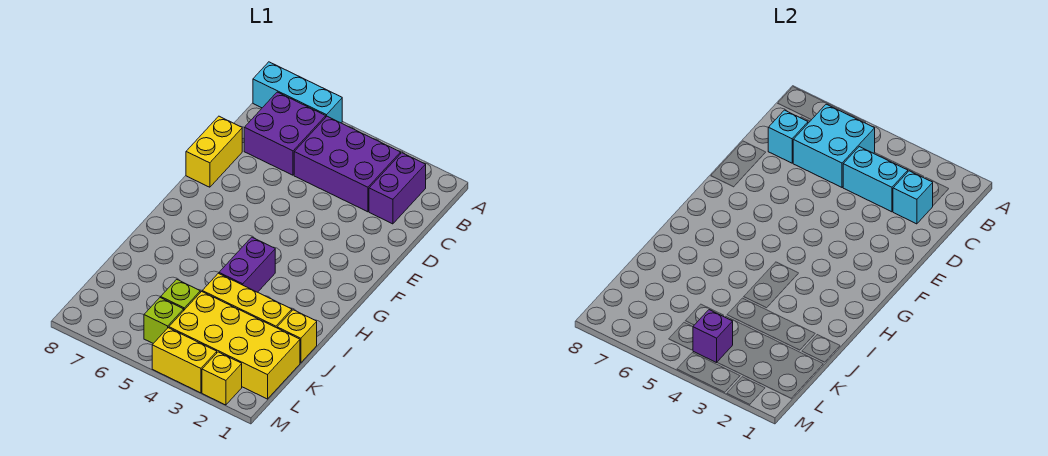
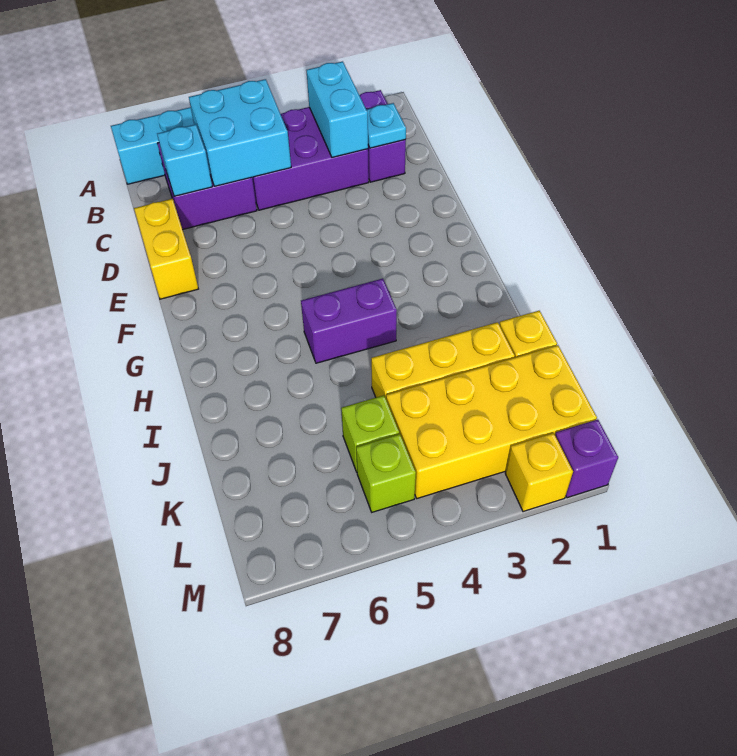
cyan 1x1 brick [893,171,933,224] -> cyan 1x1 plate [366,103,406,148]
cyan 1x2 brick [843,147,908,212] -> cyan 1x2 brick turned to [307,61,368,158]
purple 1x2 brick [219,237,275,292] -> purple 1x2 brick turned to [301,279,397,363]
purple 1x1 brick [693,310,733,363] -> purple 1x1 brick moved to [555,420,618,498]
yellow 1x2 brick [152,328,217,393] -> none

